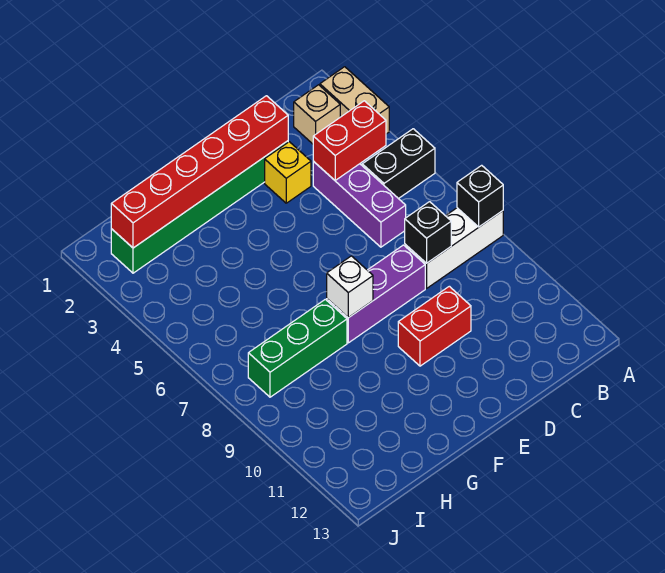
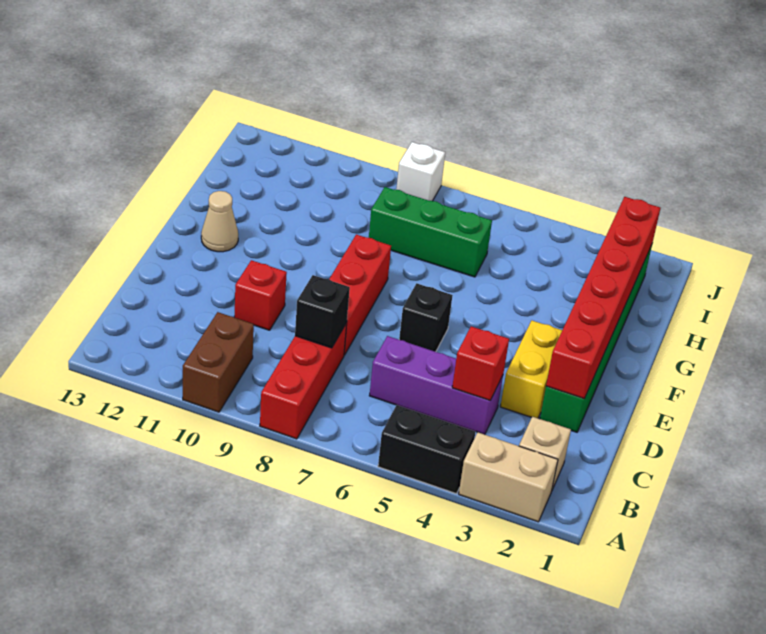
black 1x2 brick [362,129,435,199] -> black 1x2 brick turned to [378,405,475,494]
white 1x3 brick [405,208,503,288] -> red 1x3 brick [260,323,347,439]
black 1x1 brick [457,165,503,227] -> black 1x1 brick moved to [399,283,453,352]
none -> brown 1x2 brick [183,312,254,412]
red 1x2 brick [313,101,386,180] -> red 1x1 brick [452,326,509,400]
yellow 1x1 brick [265,142,311,203] -> yellow 1x2 brick [500,321,562,418]
purple 1x3 brick [327,245,425,343] -> red 1x3 brick [329,234,391,355]
red 1x2 brick [398,286,471,366] -> red 1x1 brick [234,260,287,330]
white 1x1 brick [327,256,373,318] -> white 1x1 brick moved to [396,142,445,201]
none -> tan 1x1 cone [201,191,238,252]
green 1x3 brick [248,299,347,397] -> green 1x3 brick turned to [369,187,492,277]

